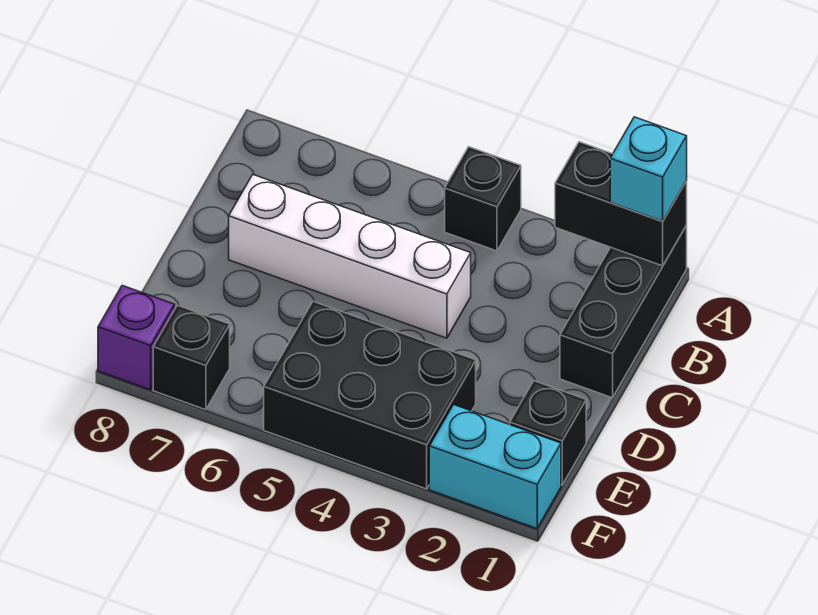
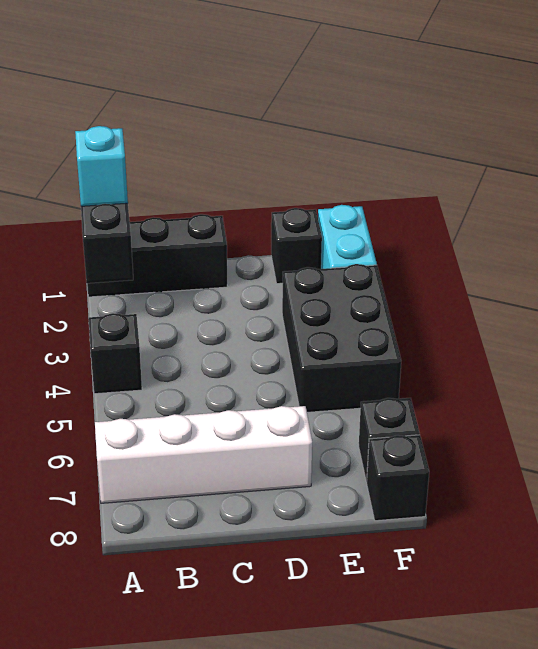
white 1x4 brick [229,175,471,338] -> white 1x4 brick turned to [95,406,312,503]
purple 1x1 brick [98,286,175,390] -> black 1x1 brick [367,435,429,521]

